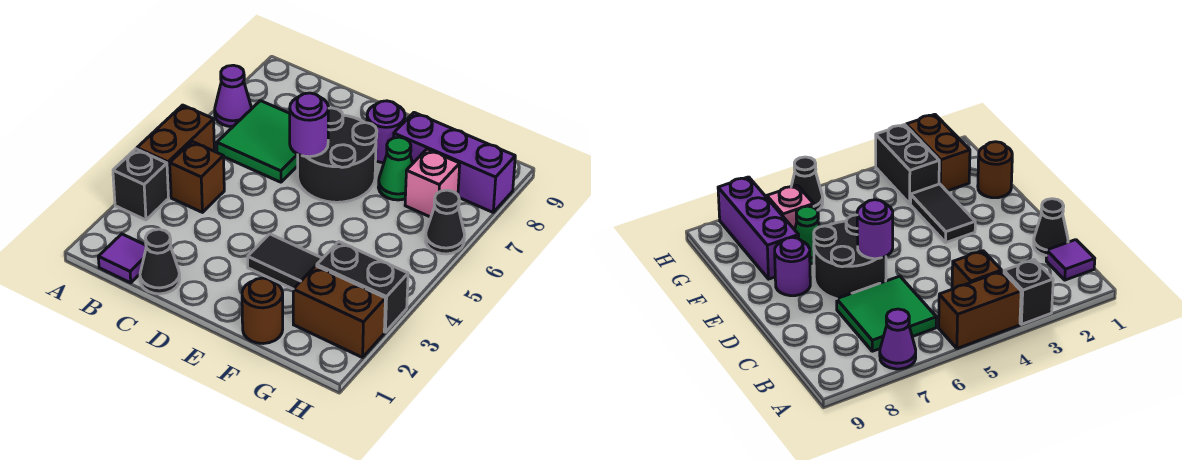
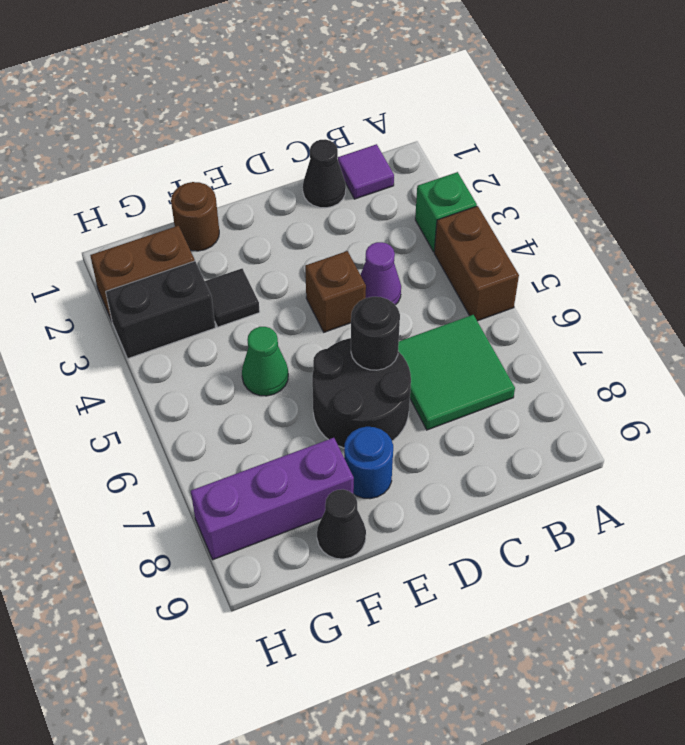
black 1x1 brick [113,149,169,220] -> green 1x1 brick [415,172,477,252]
purple 1x1 cone [215,65,252,127] -> purple 1x1 cone moved to [361,242,401,305]
brown 1x1 brick [170,142,224,212] -> brown 1x1 brick moved to [305,251,366,332]
purple 1x1 round brick [290,93,329,157] -> black 1x1 round brick [351,297,400,370]
black 1x2 tile [248,234,323,289] -> black 1x1 tile [205,269,260,327]
purple 1x1 round brick [367,101,405,163] -> blue 1x1 round brick [344,427,393,499]
green 1x1 cone [378,137,413,200] -> green 1x1 cone moved to [242,327,288,396]
pink 1x1 brick [405,149,460,217] -> none
black 1x1 cone [425,190,465,254] -> black 1x1 cone moved to [317,489,366,559]

